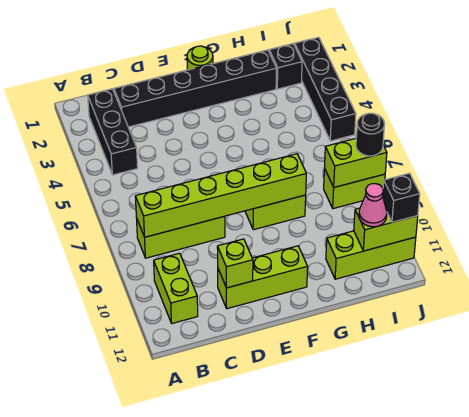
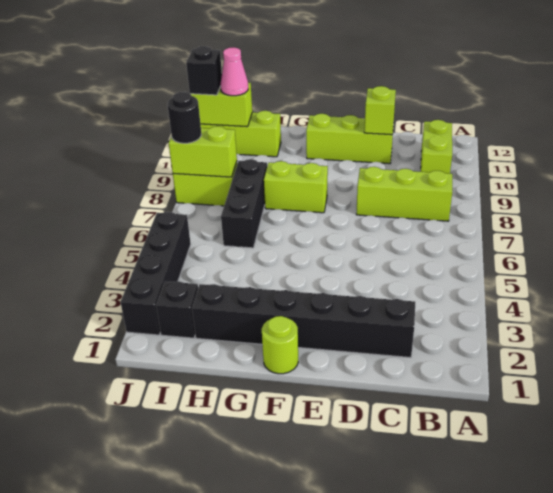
black 1x3 brick [88,89,138,175] -> black 1x3 brick moved to [221,159,267,248]
lime 1x6 brick [135,154,306,237] -> none

